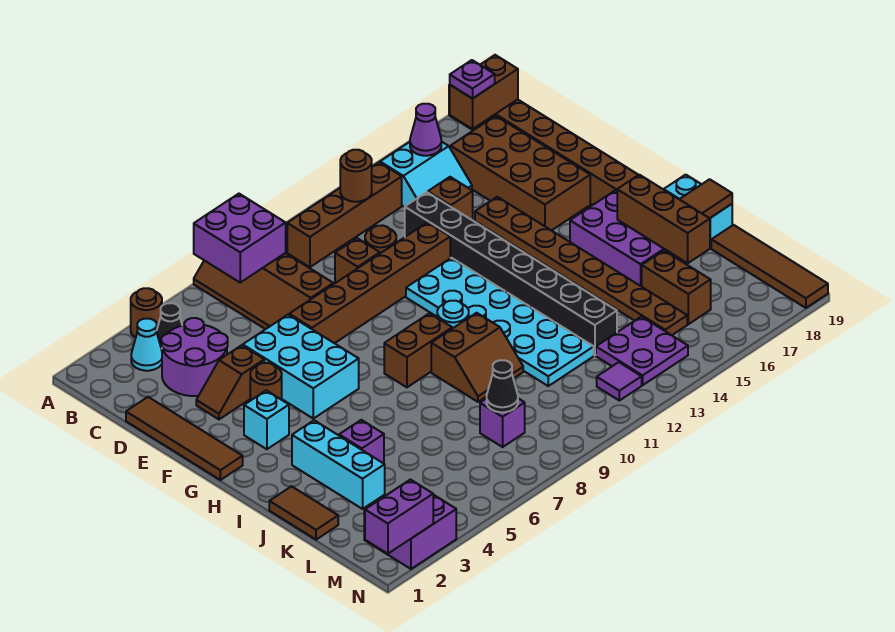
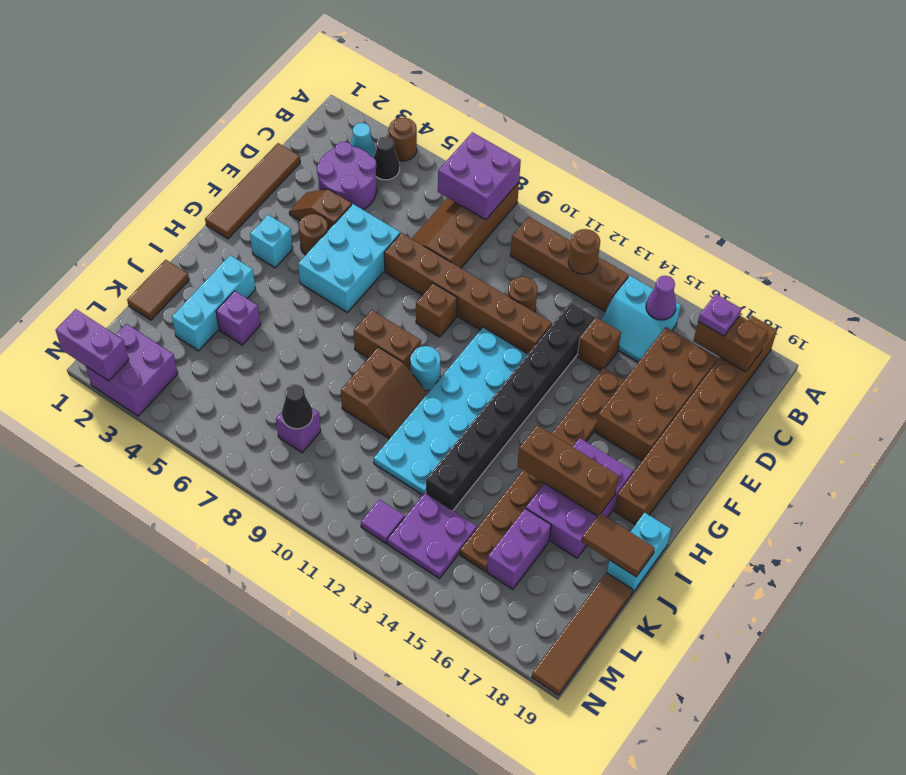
brown 1x1 brick [335,238,380,283] -> brown 1x1 brick moved to [416,283,457,337]
brown 2x2 slope [431,313,523,402] -> brown 2x2 slope turned to [341,347,428,439]
brown 1x3 brick [617,175,710,263] -> brown 1x3 brick turned to [517,425,619,516]
brown 1x2 brick [642,251,711,324] -> purple 1x2 brick [487,509,551,589]

